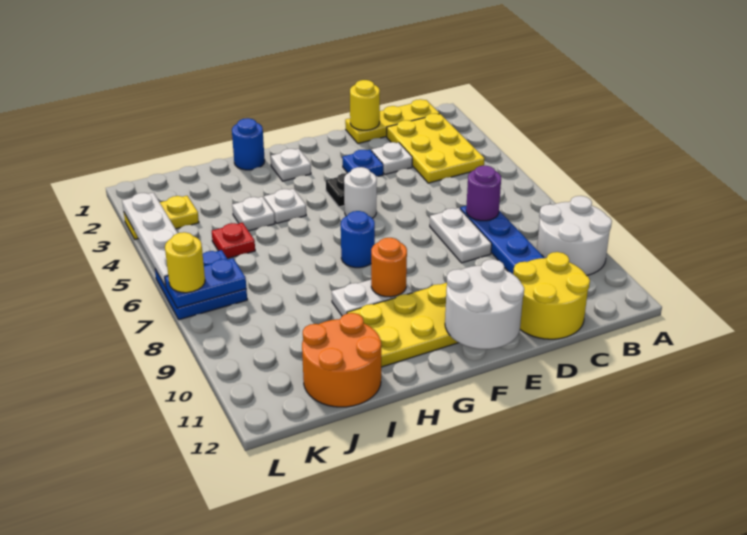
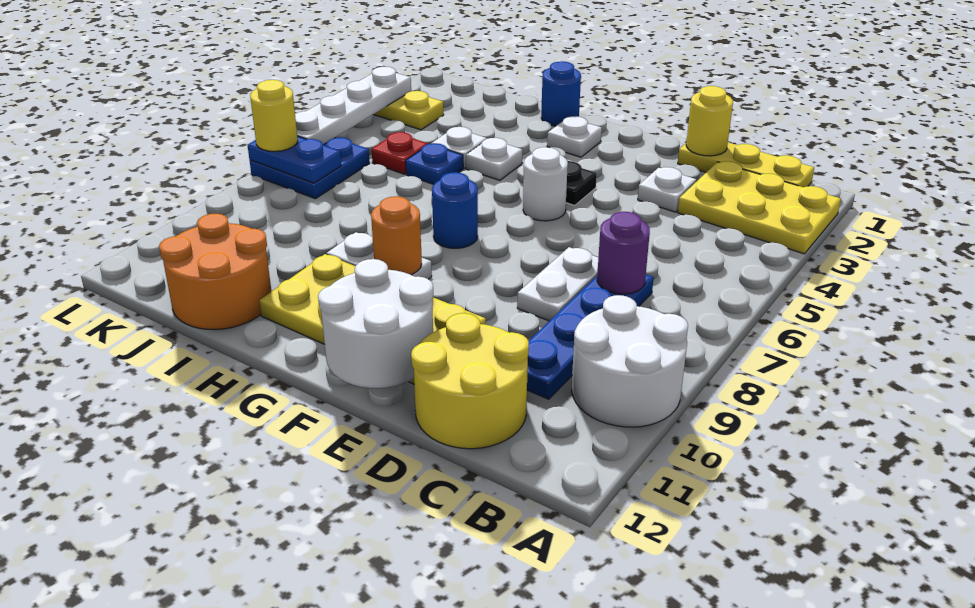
yellow 2x3 plate [387,113,485,183] -> yellow 2x3 plate turned to [678,161,841,254]
blue 1x1 plate [342,150,383,176] -> blue 1x1 plate moved to [406,143,463,184]

